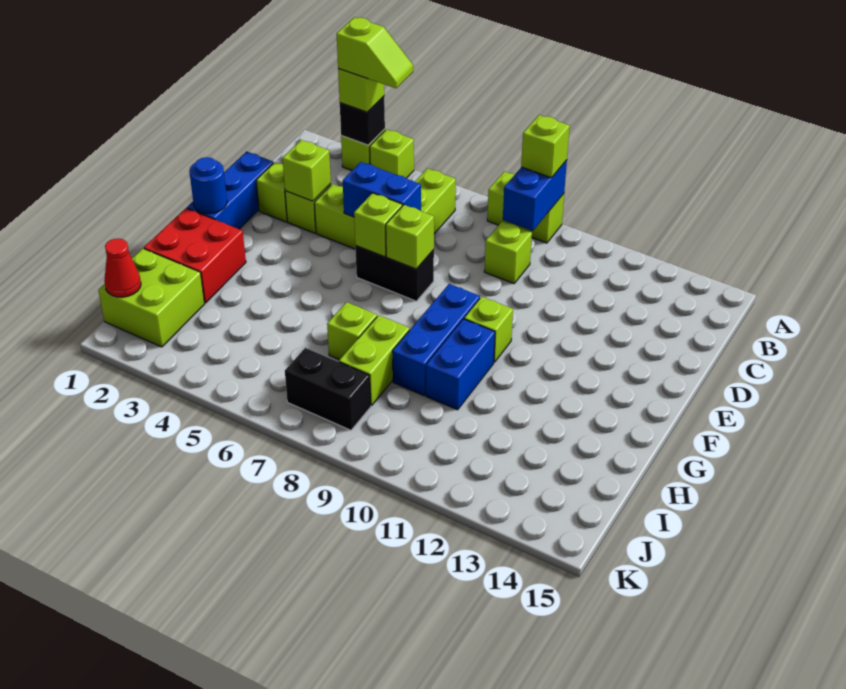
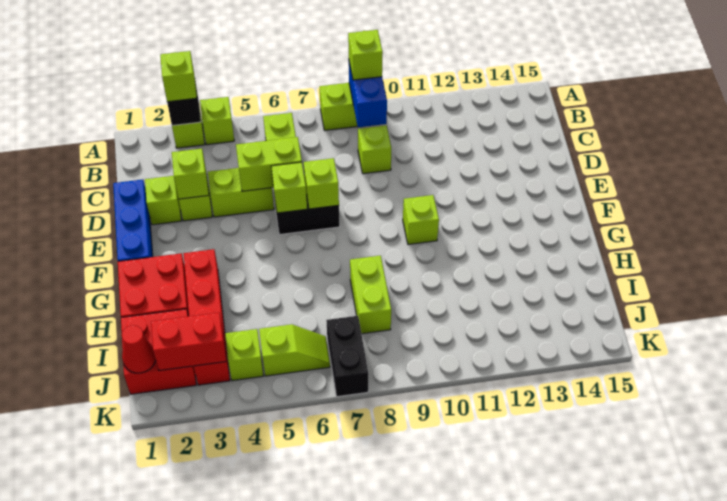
lime 1x2 slope [337,17,413,88] -> lime 1x2 slope moved to [259,324,330,376]
blue 1x2 brick [343,162,421,217] -> lime 1x2 brick [236,137,302,191]
blue 1x1 round brick [189,157,227,214] -> none
blue 1x3 brick [392,284,480,395] -> none
none -> red 1x4 brick [183,249,230,385]
blue 1x2 brick [426,319,495,410] -> none
lime 1x1 brick [327,302,377,360] -> lime 1x1 brick moved to [225,329,263,381]
lime 2x2 brick [98,249,205,347] -> red 2x2 brick [121,309,196,394]
none -> red 1x2 brick [151,313,226,371]
black 1x2 brick [285,348,371,430] -> black 1x2 brick turned to [326,316,368,397]

